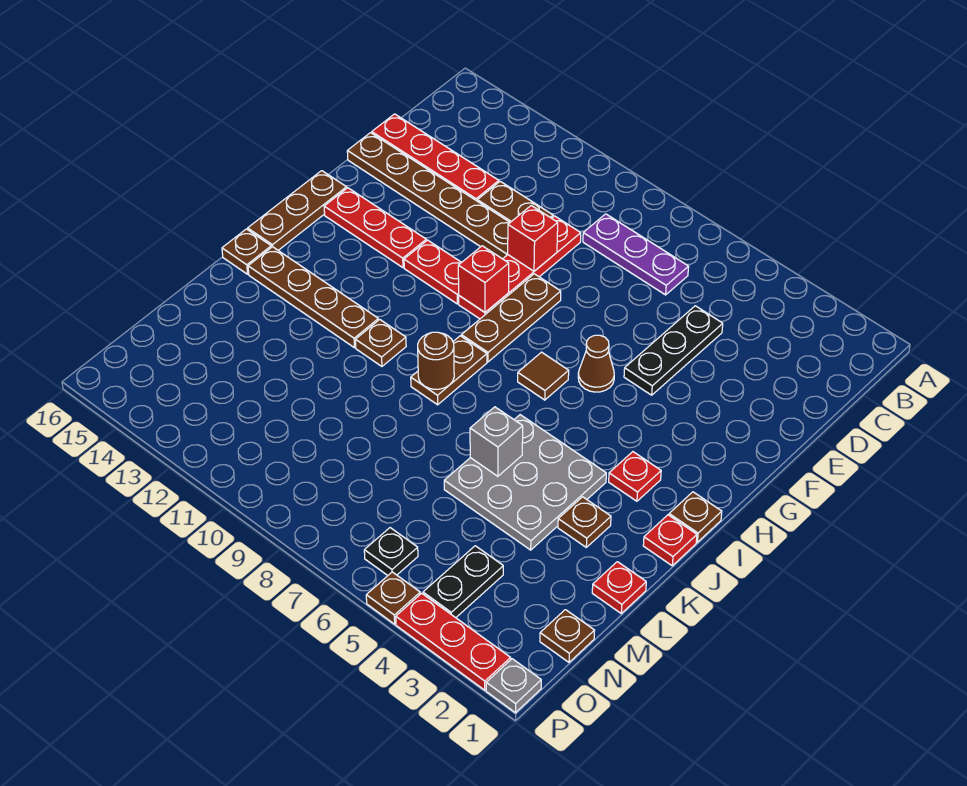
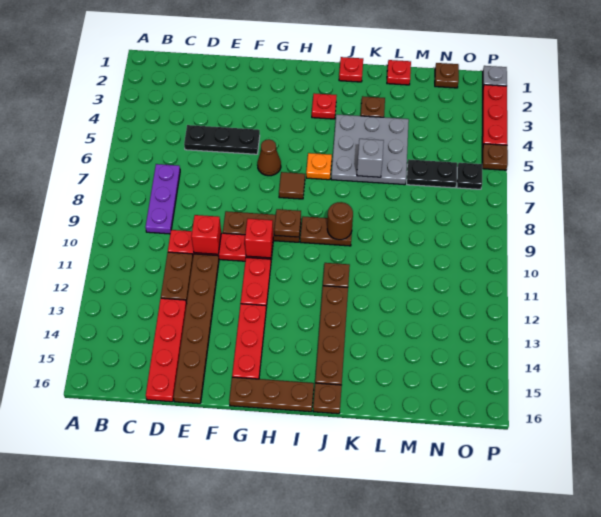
brown 1x1 plate [669,492,722,542] -> brown 1x1 plate moved to [274,209,301,237]
none -> orange 1x1 plate [306,153,332,180]
black 1x2 plate [423,546,503,618] -> black 1x2 plate moved to [407,159,457,188]

